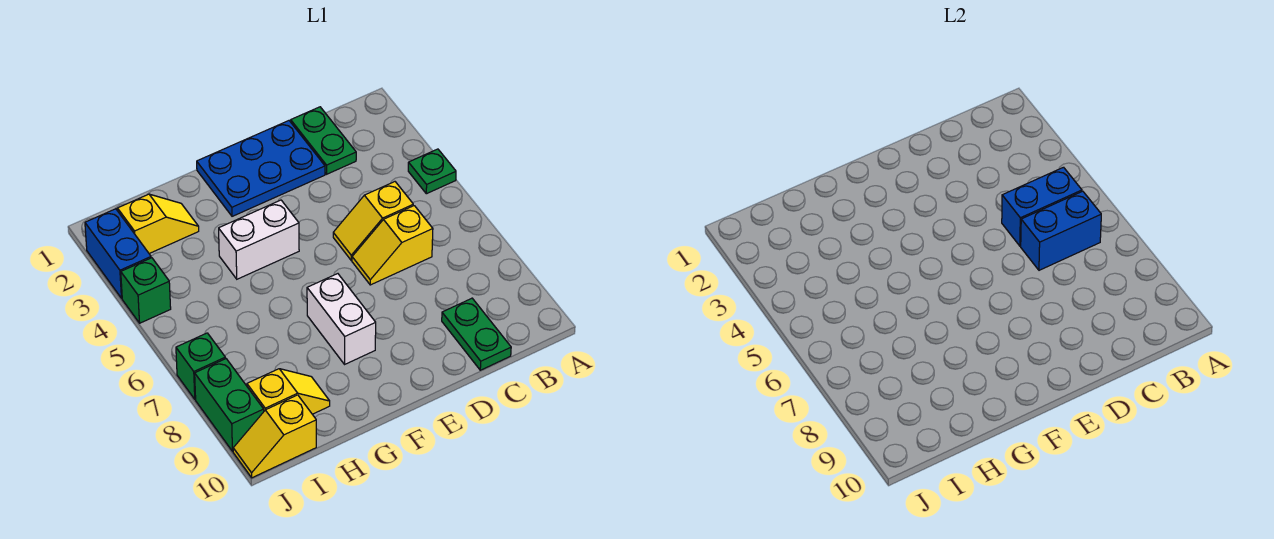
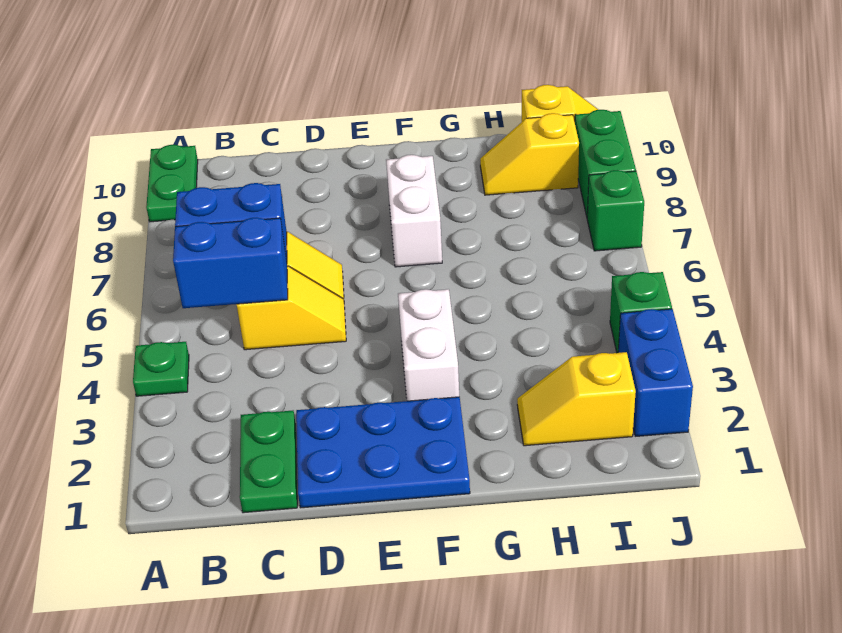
green 1x2 plate [442,298,511,370] -> green 1x2 plate moved to [146,145,198,222]
white 1x2 brick [219,200,299,279] -> white 1x2 brick turned to [398,289,459,401]

